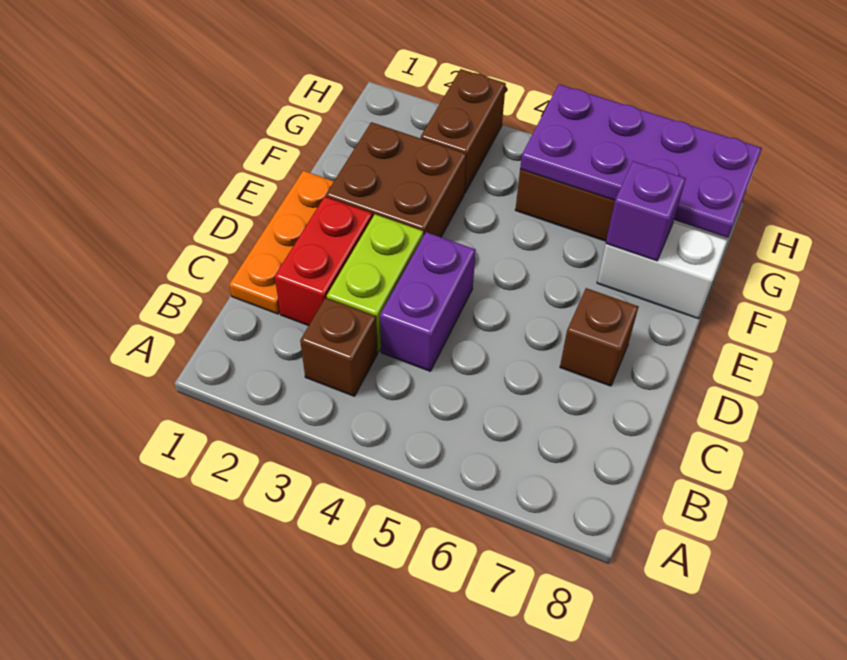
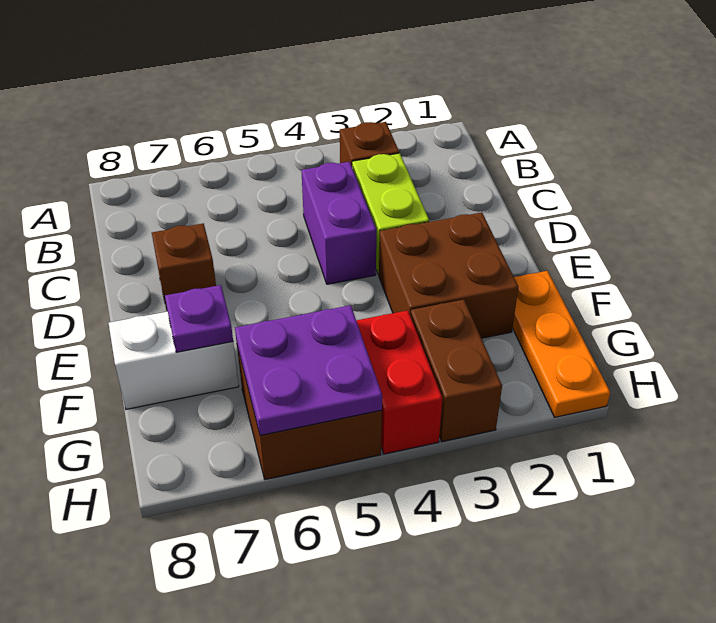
orange 1x3 plate [229,171,334,314] -> orange 1x3 plate moved to [513,271,610,417]
red 1x2 brick [275,197,372,326] -> red 1x2 brick moved to [356,310,443,454]
purple 1x1 brick [606,161,686,261] -> purple 1x1 plate [165,285,233,352]
purple 2x4 plate [520,84,762,238] -> purple 2x2 plate [235,305,382,435]

